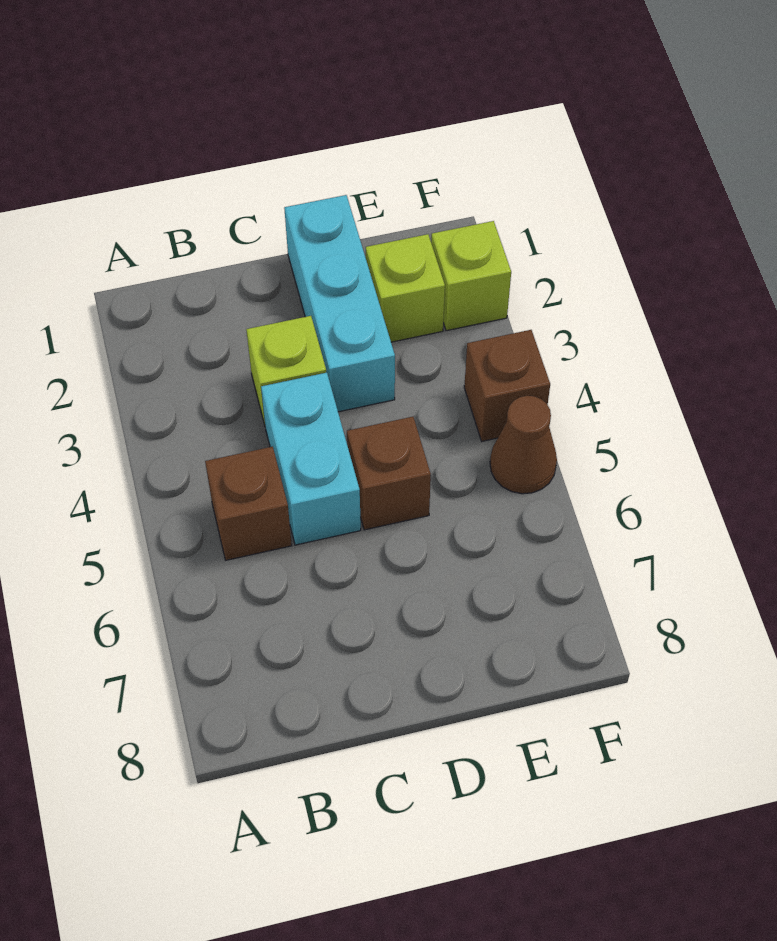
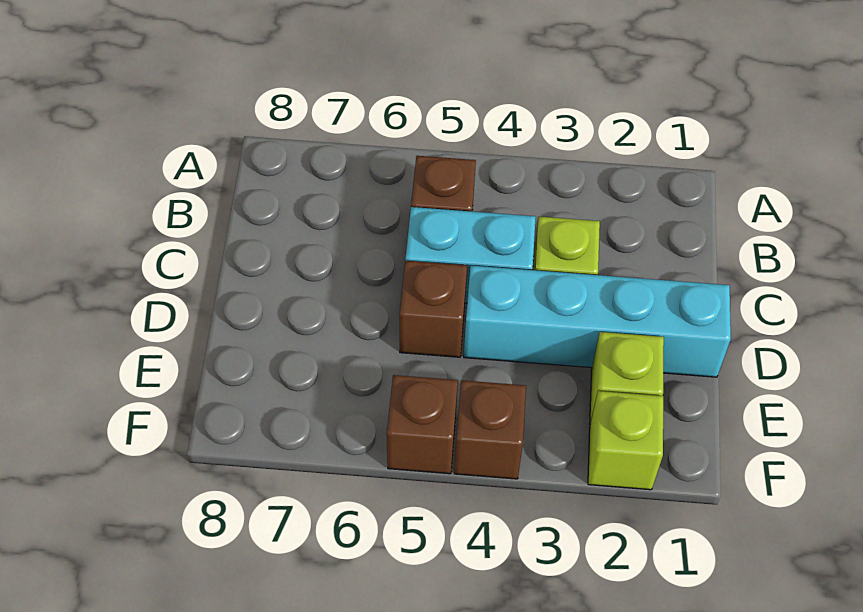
cyan 1x3 brick [284,195,395,412] -> cyan 1x4 brick [464,266,731,377]
brown 1x1 cone [490,396,557,494] -> brown 1x1 brick [387,375,458,474]

